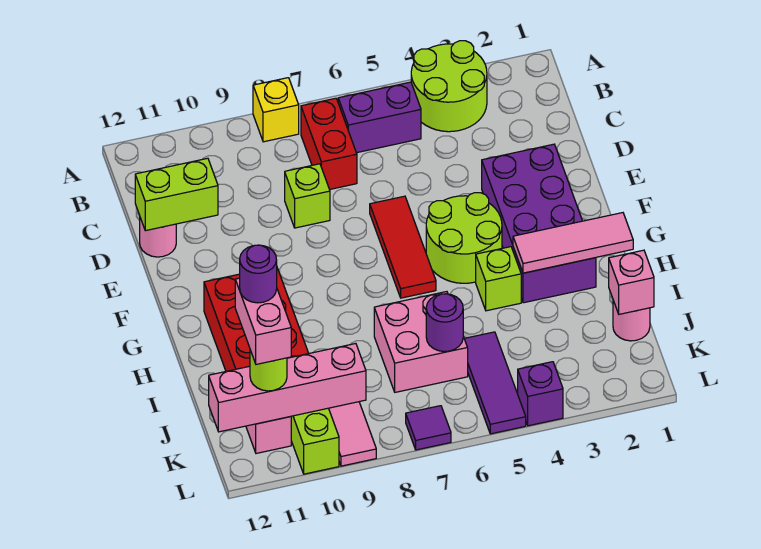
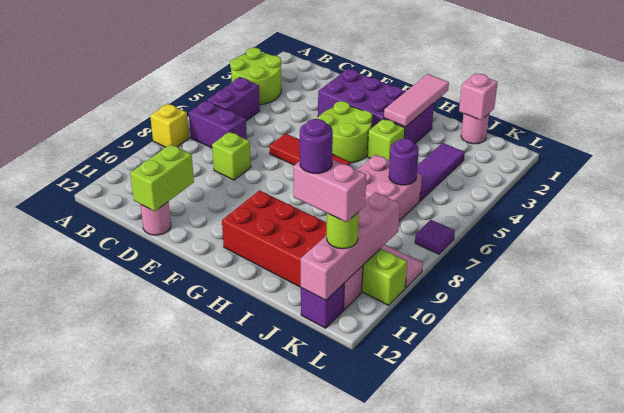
red 1x2 brick [301,98,357,190] -> purple 1x2 brick [189,101,247,148]
purple 1x3 tile [464,332,526,434] -> purple 1x3 tile turned to [417,143,465,201]
purple 1x1 brick [518,362,563,426] -> purple 1x1 brick moved to [301,284,344,328]

